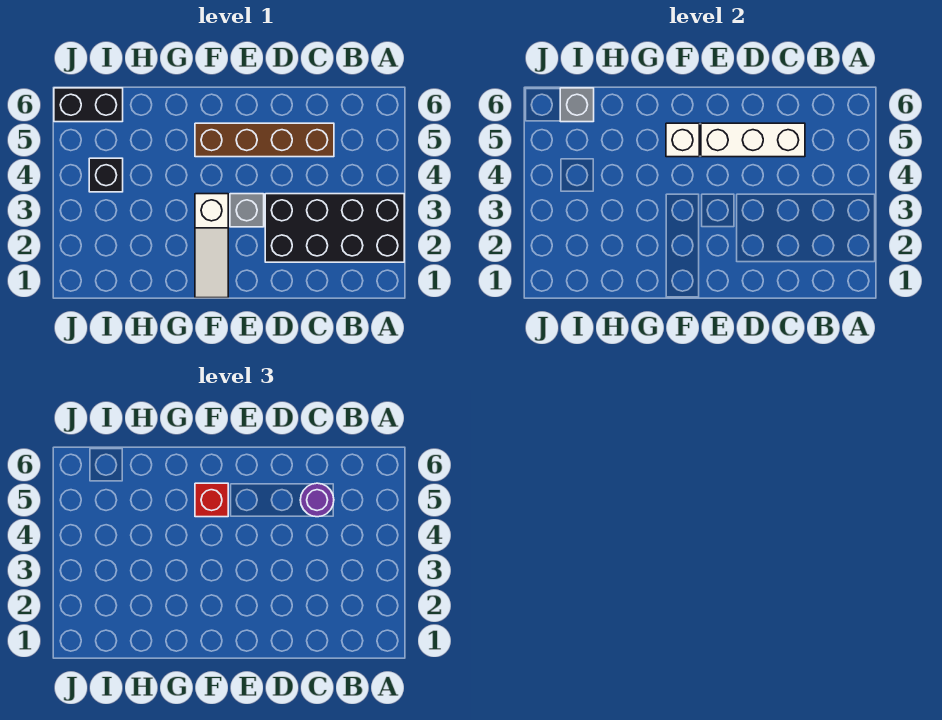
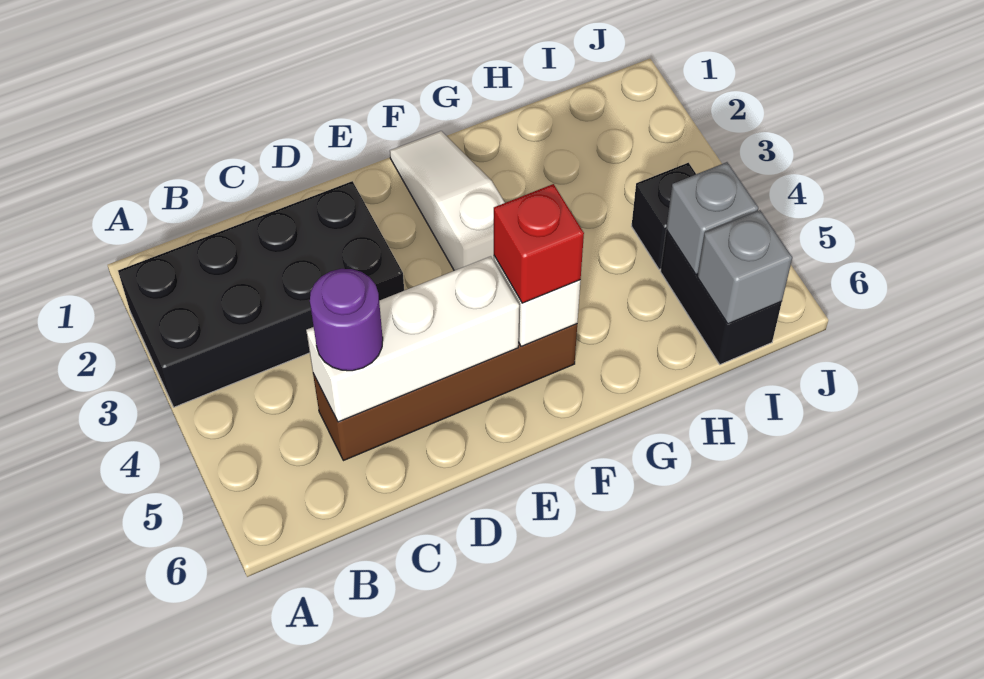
grey 1x1 brick [230,194,264,227] -> grey 1x1 brick moved to [666,162,758,274]
black 1x2 brick [54,88,123,122] -> black 1x2 brick turned to [660,230,782,365]

